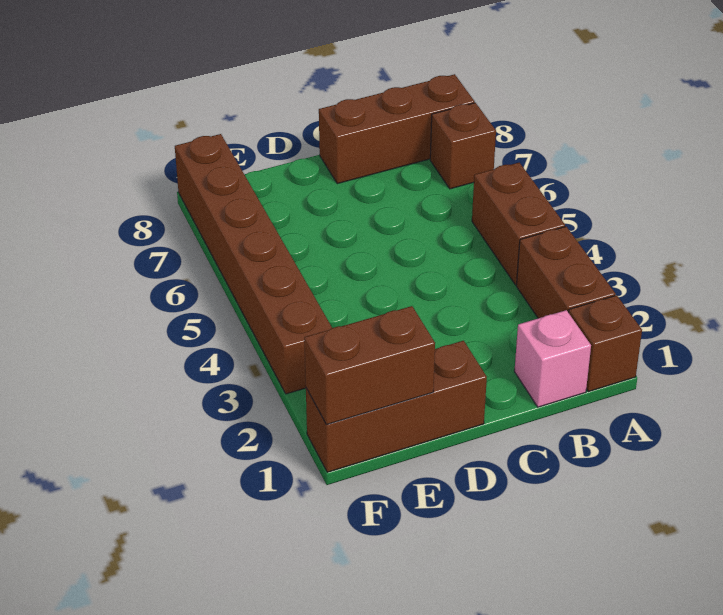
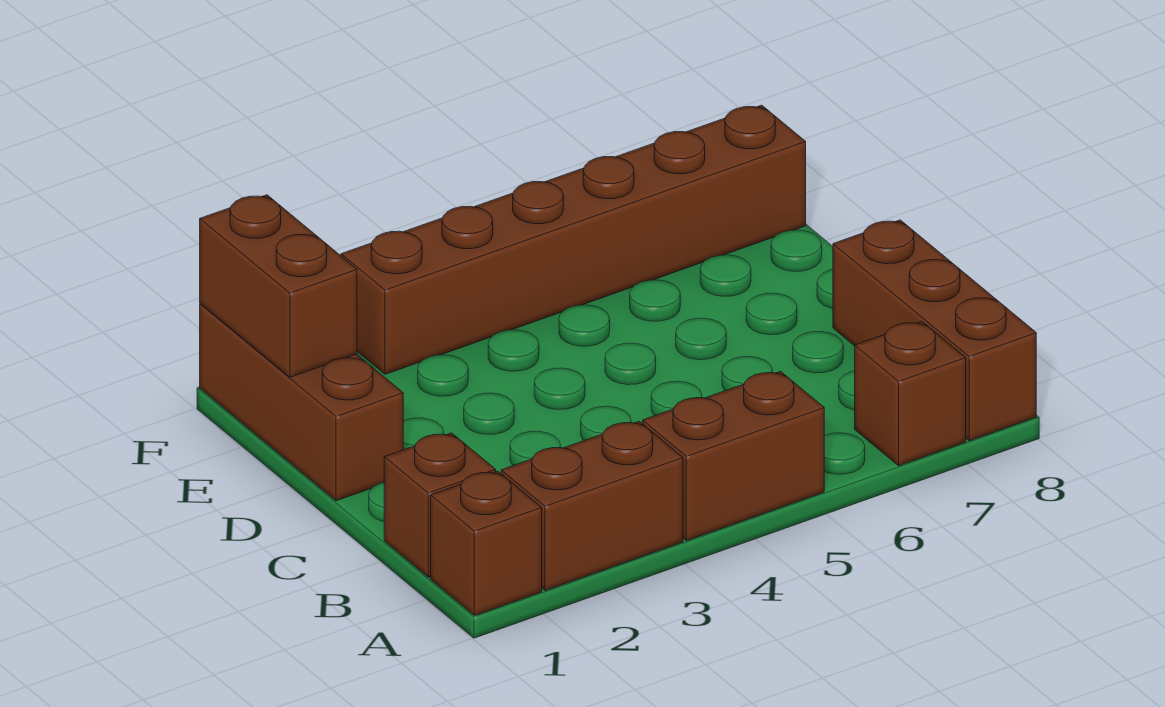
pink 1x1 brick [514,310,591,407] -> brown 1x1 brick [384,433,496,577]

